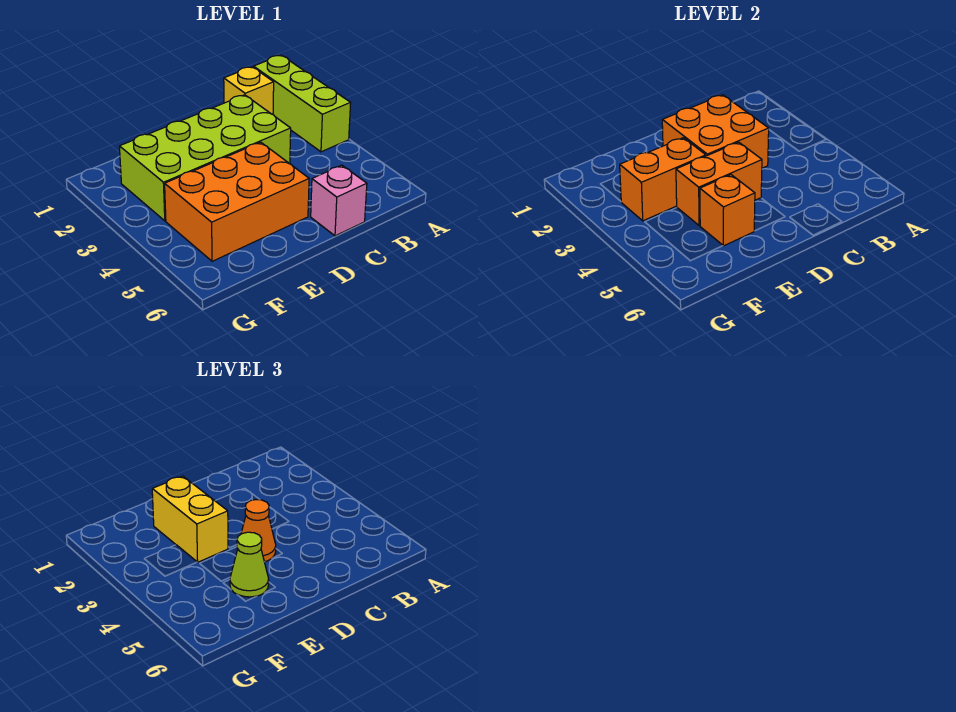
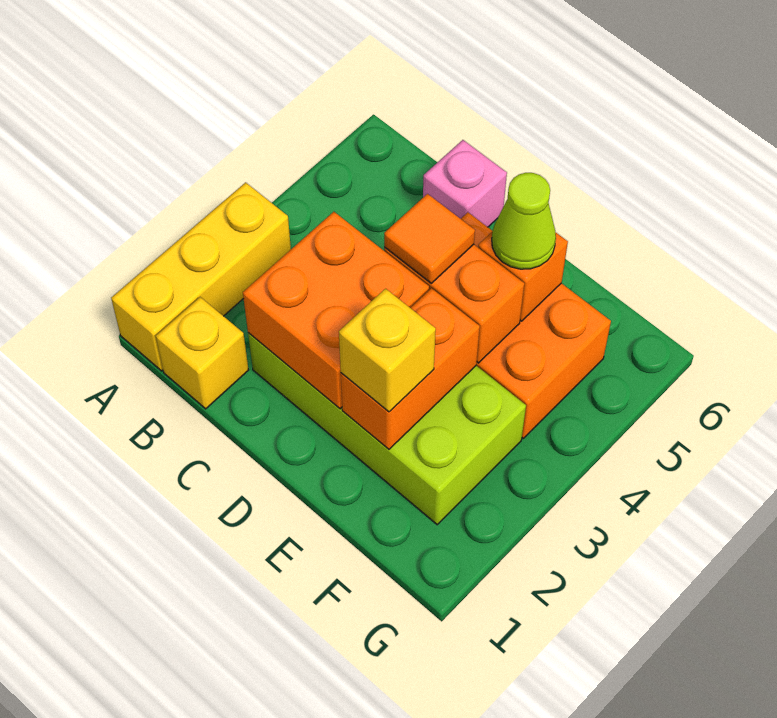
lime 1x3 brick [254,55,351,152] -> yellow 1x3 brick [111,182,291,371]
orange 1x1 cone [241,500,276,562] -> orange 1x1 tile [384,194,475,283]
yellow 1x2 brick [152,476,228,562] -> yellow 1x1 brick [339,289,436,412]
orange 1x2 brick [620,138,706,221] -> orange 1x2 brick turned to [341,288,480,449]

